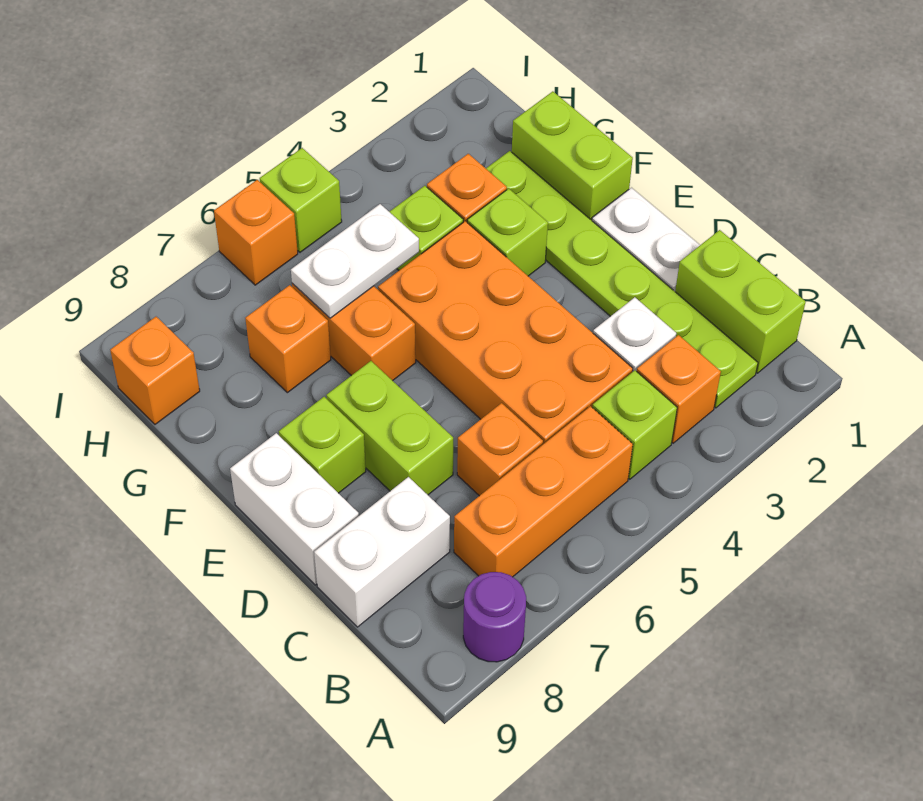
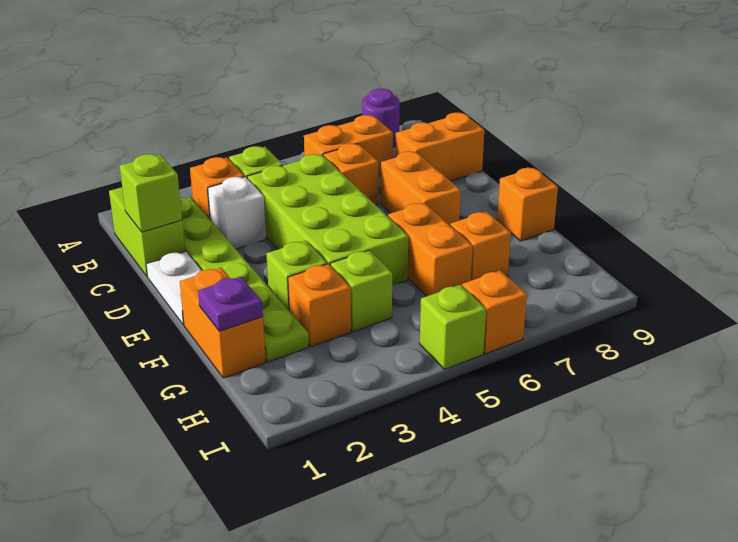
orange 1x3 brick [454,406,633,577] -> orange 1x2 brick [304,115,393,177]
orange 2x4 brick [378,221,633,444] -> lime 2x4 brick [247,154,408,285]
white 1x2 brick [314,477,450,627] -> orange 1x2 brick [395,113,484,181]
lime 1x2 brick [326,361,453,495] -> orange 1x2 brick [381,151,461,225]
white 1x2 brick [230,433,359,585] -> none
lime 1x1 brick [279,397,366,493] -> lime 1x1 brick moved to [120,154,182,232]
lime 1x2 brick [512,91,633,220] -> orange 1x2 brick [180,268,266,378]
none -> purple 1x1 plate [198,277,263,331]
white 1x2 plate [291,204,419,318] -> none
orange 1x1 brick [110,317,200,424] -> orange 1x1 brick moved to [497,168,558,241]

